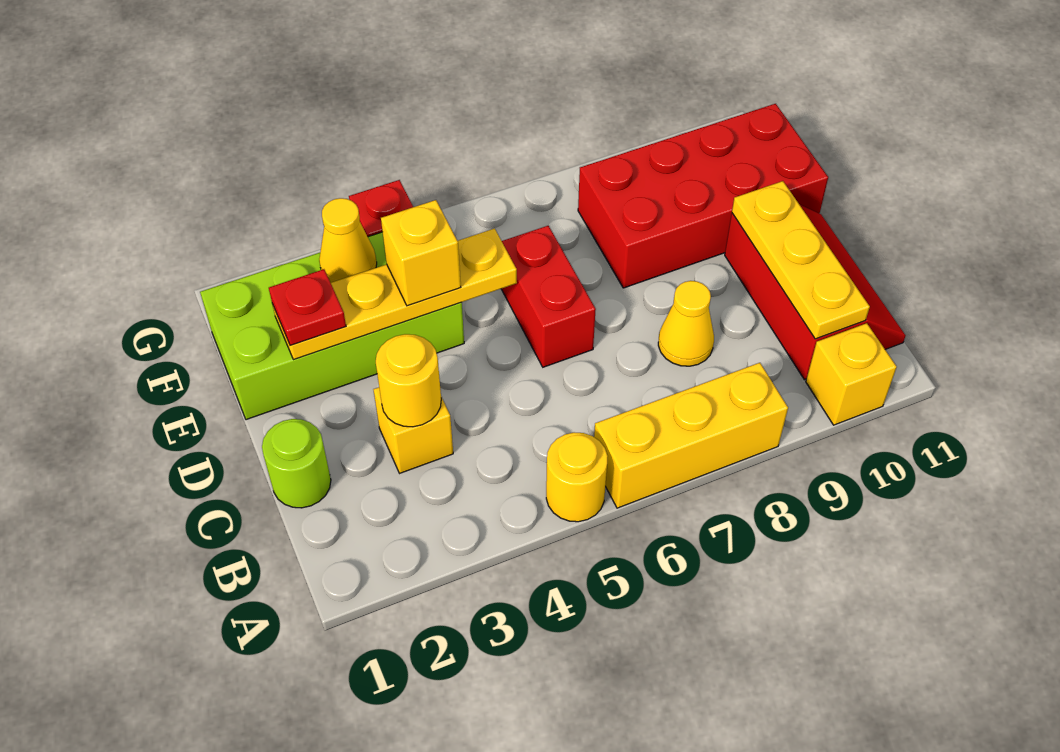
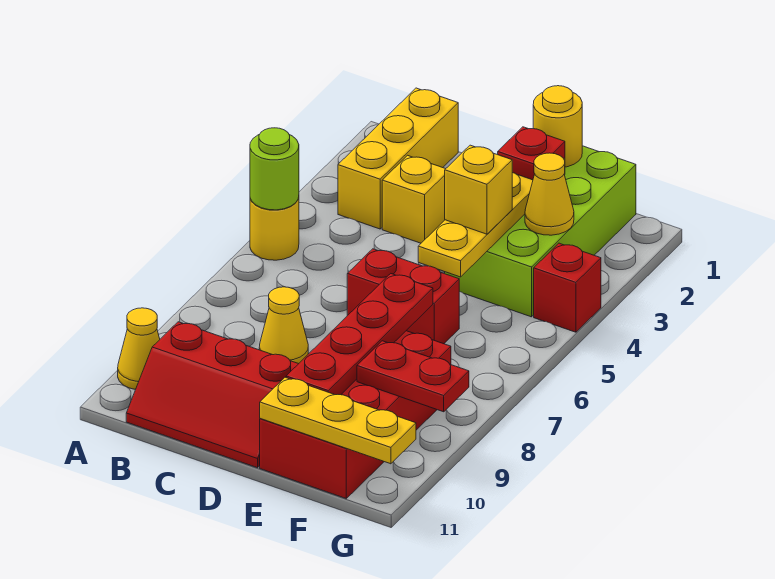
yellow 1x3 brick [594,363,788,508] -> yellow 1x3 brick moved to [338,88,458,229]
yellow 1x1 brick [806,323,897,425] -> yellow 1x1 cone [118,308,160,389]
yellow 1x3 plate [732,181,870,339] -> yellow 1x3 plate moved to [260,377,416,464]
lime 1x1 round brick [262,419,331,508] -> lime 1x1 round brick moved to [250,128,299,210]
yellow 1x1 round brick [376,334,441,427] -> yellow 1x1 round brick moved to [533,86,582,167]
none -> red 1x4 plate [286,274,433,395]
none -> red 1x2 plate [357,341,469,412]

